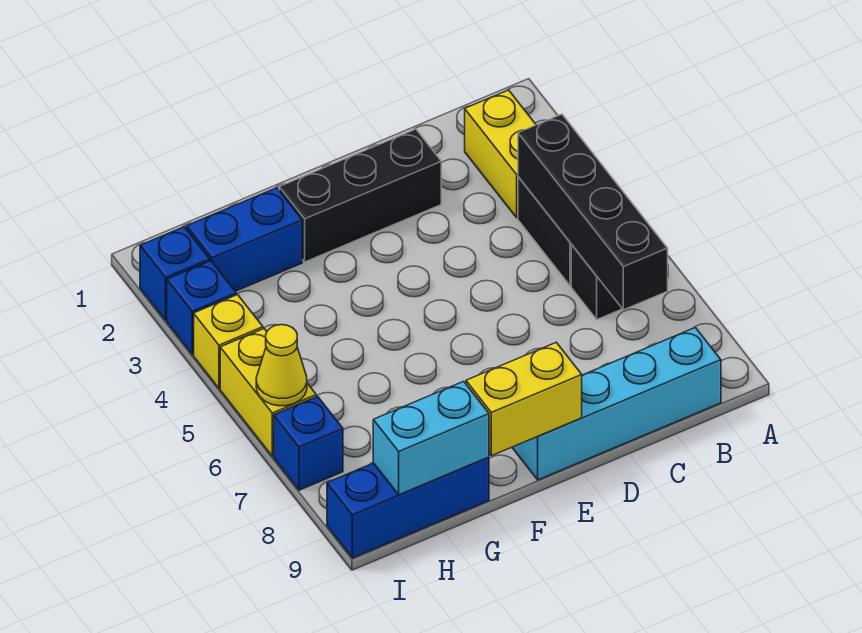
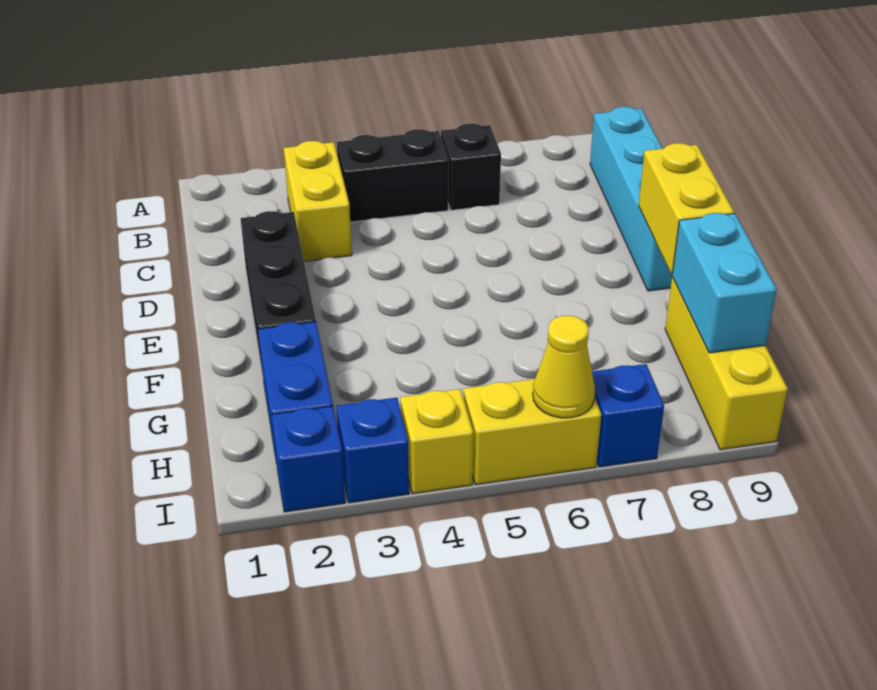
yellow 1x2 brick [465,90,536,218] -> yellow 1x2 brick turned to [284,141,352,261]
black 1x4 brick [518,114,668,310] -> none
blue 1x3 brick [327,457,489,558] -> yellow 1x3 brick [665,277,788,450]

